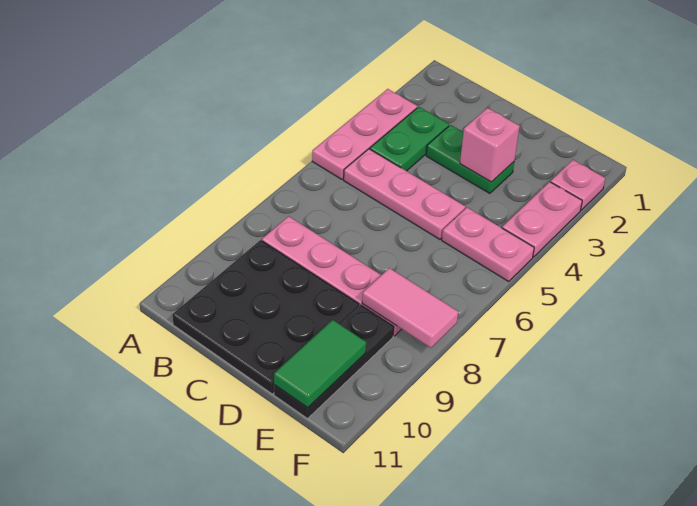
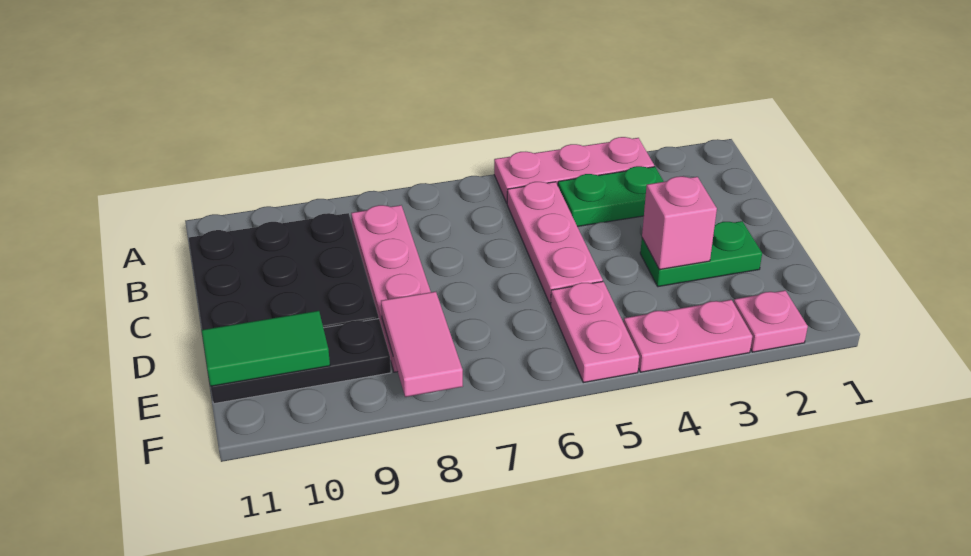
green 1x2 plate [426,125,514,193] -> green 1x2 plate turned to [640,221,762,287]

